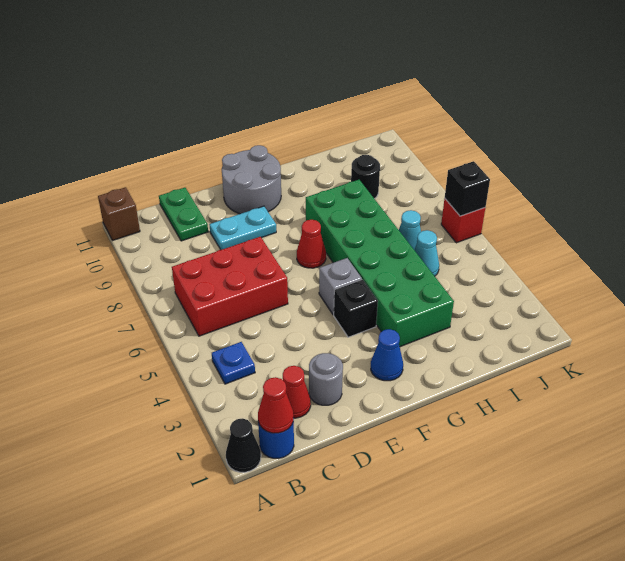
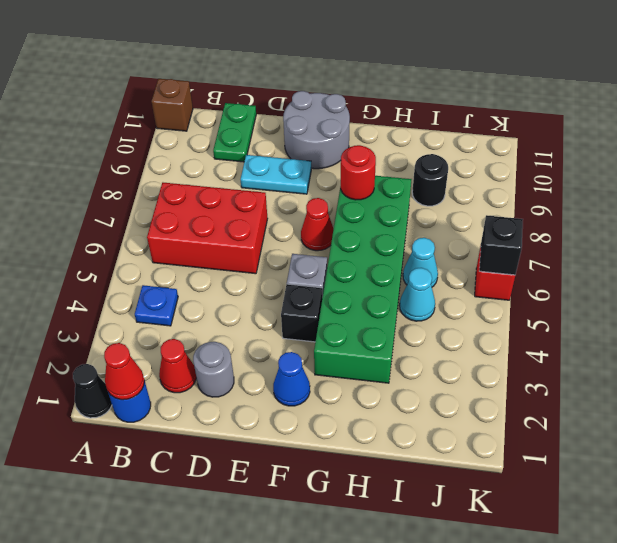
none -> red 1x1 round brick [341,145,376,200]

